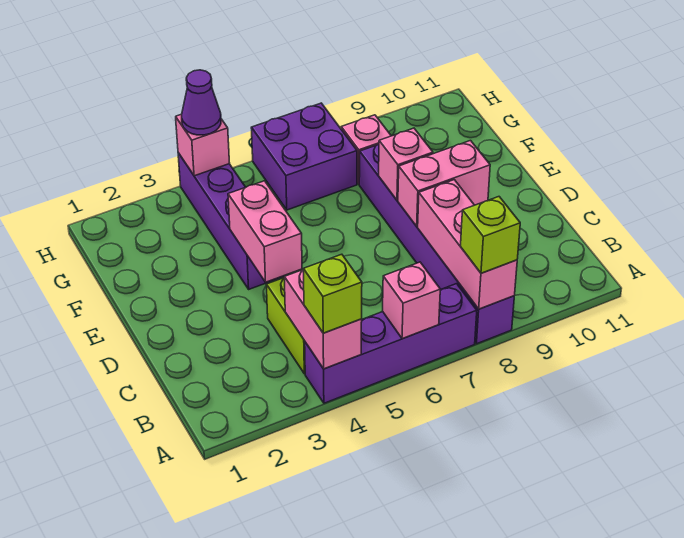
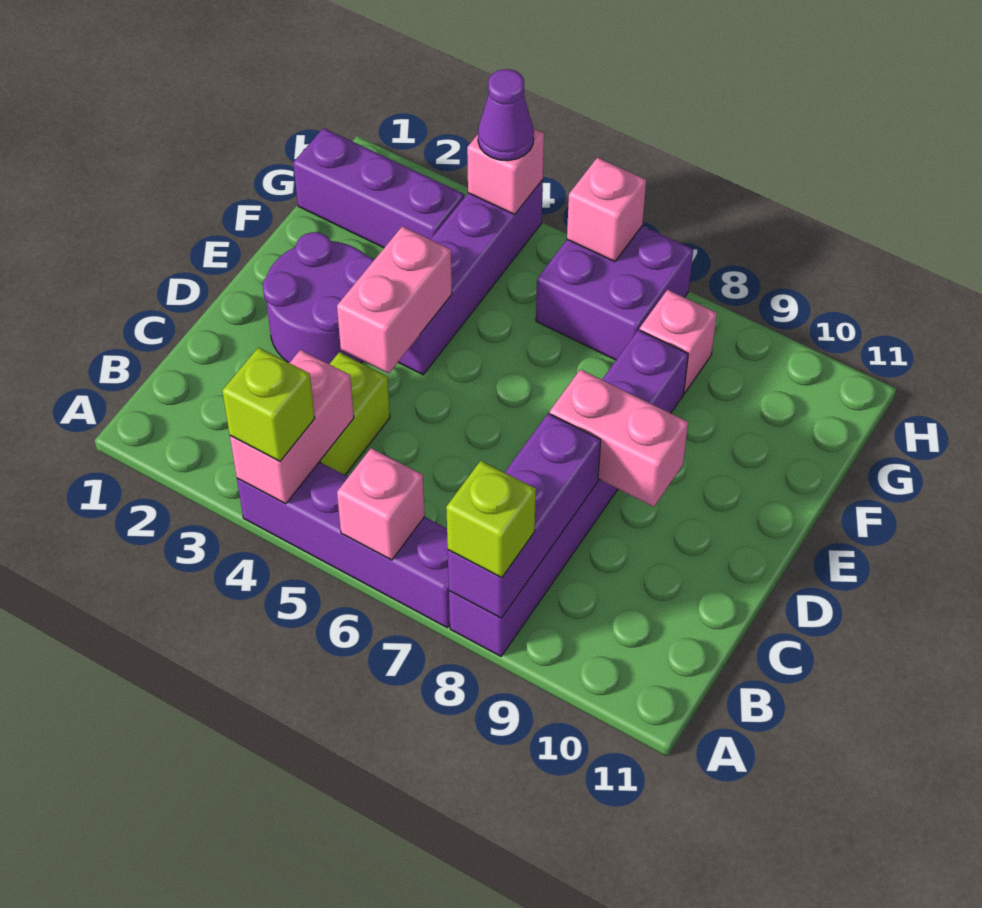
pink 1x3 brick [418,180,517,309] -> purple 1x3 brick [448,413,601,618]
none -> purple 2x2 round brick [263,232,374,364]
pink 1x1 brick [379,128,433,200] -> pink 1x1 brick moved to [567,158,646,262]
none -> purple 1x3 brick [293,128,464,248]

